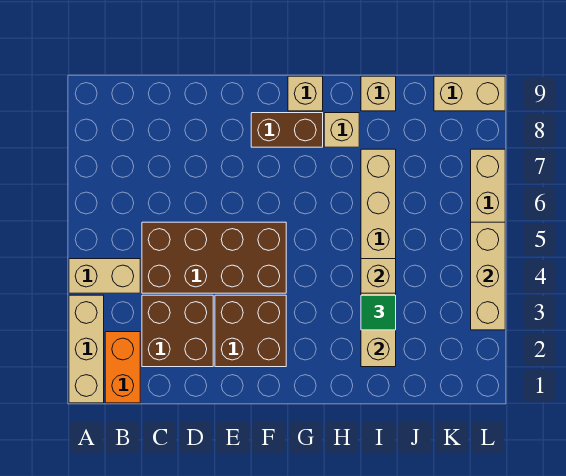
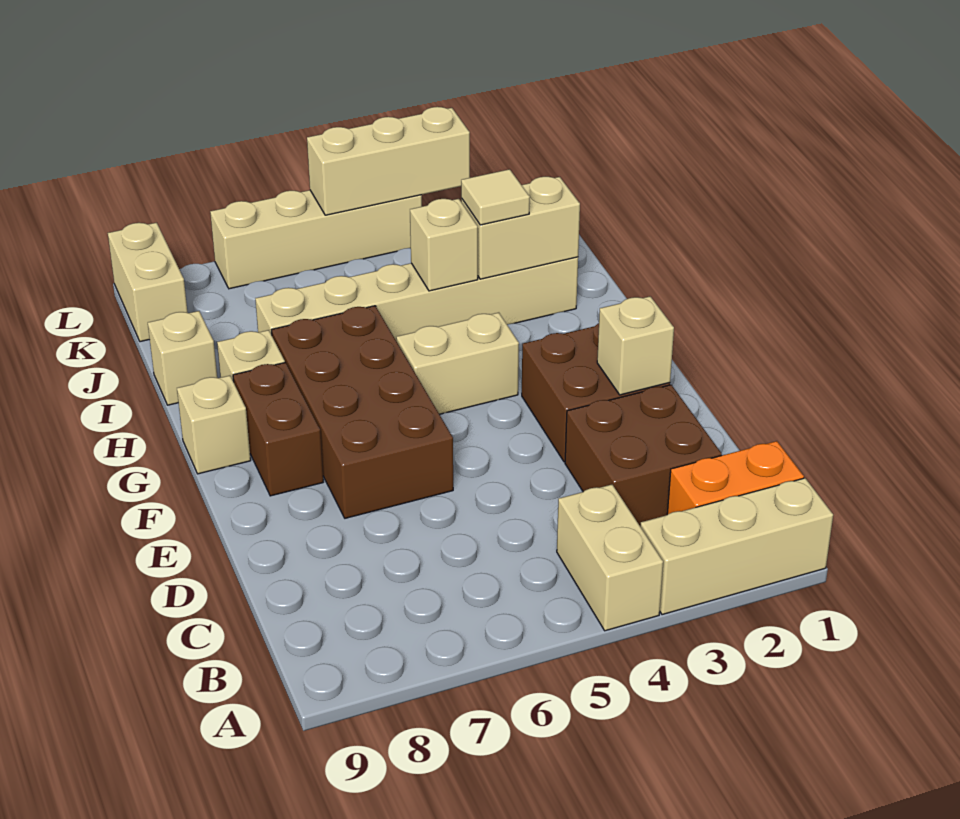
brown 2x4 brick [142,222,286,293] -> brown 2x4 brick moved to [272,306,453,518]
none -> tan 1x1 brick [597,296,674,395]
none -> tan 1x2 brick [396,313,519,414]
green 1x1 tile [361,295,396,330] -> tan 1x1 tile [461,169,530,225]

